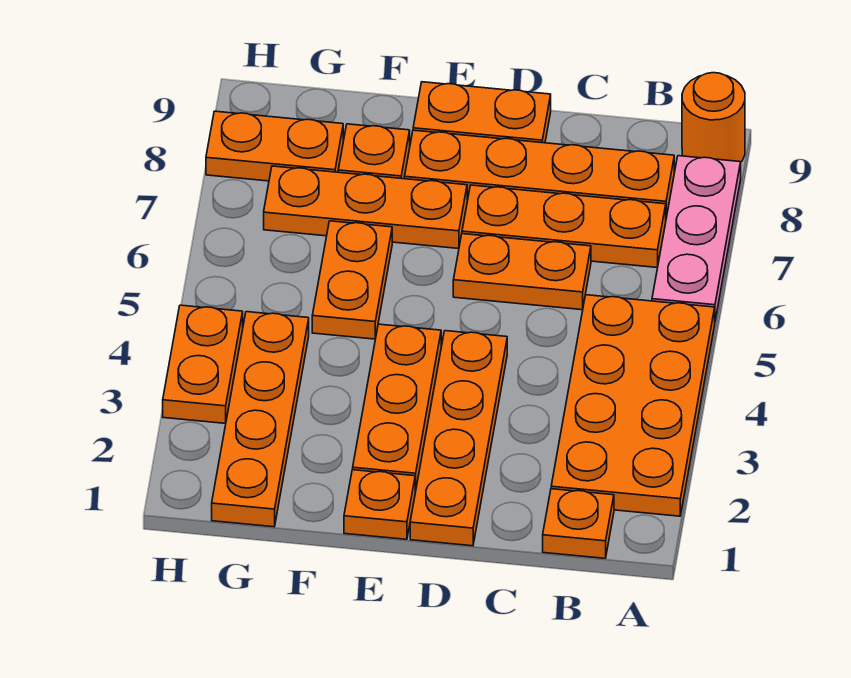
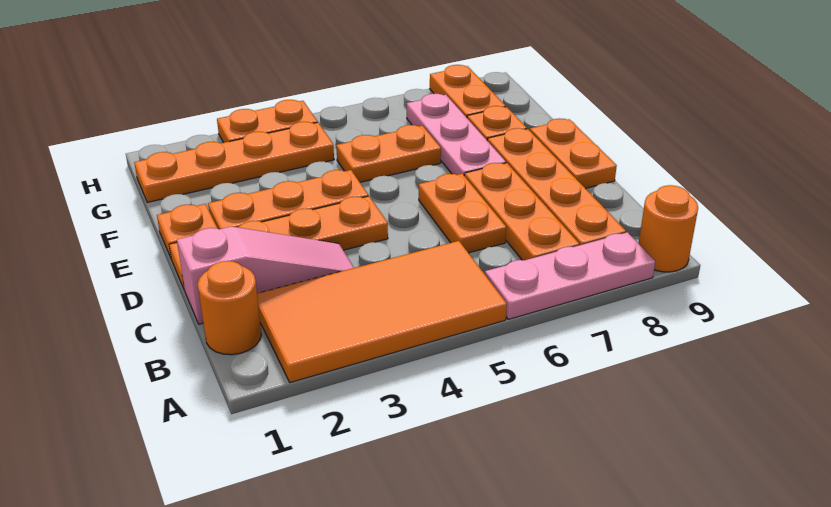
orange 2x4 plate [551,295,715,516] -> orange 2x4 tile [257,241,507,383]
orange 1x1 plate [543,489,614,558] -> orange 1x1 round brick [198,261,261,355]
none -> pink 1x3 slope [177,227,354,324]
orange 1x3 plate [264,166,467,249] -> pink 1x3 plate [406,94,506,175]

